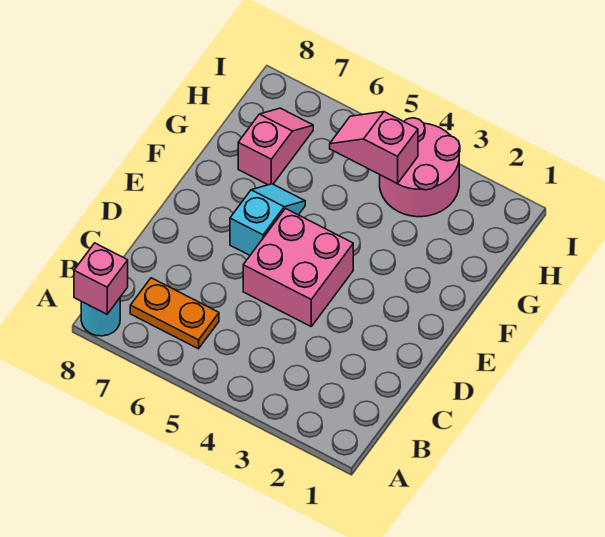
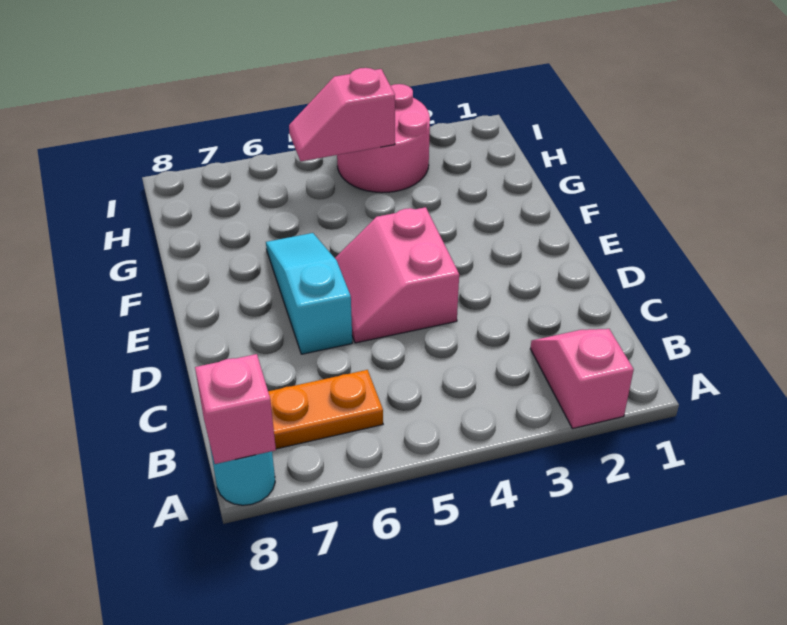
pink 2x2 brick [243,209,353,326] -> pink 2x2 slope [335,207,459,343]
cyan 1x2 slope [230,184,305,255] -> cyan 1x3 slope [266,233,352,354]
pink 1x2 slope [238,108,313,185] -> pink 1x2 slope moved to [530,329,634,429]

